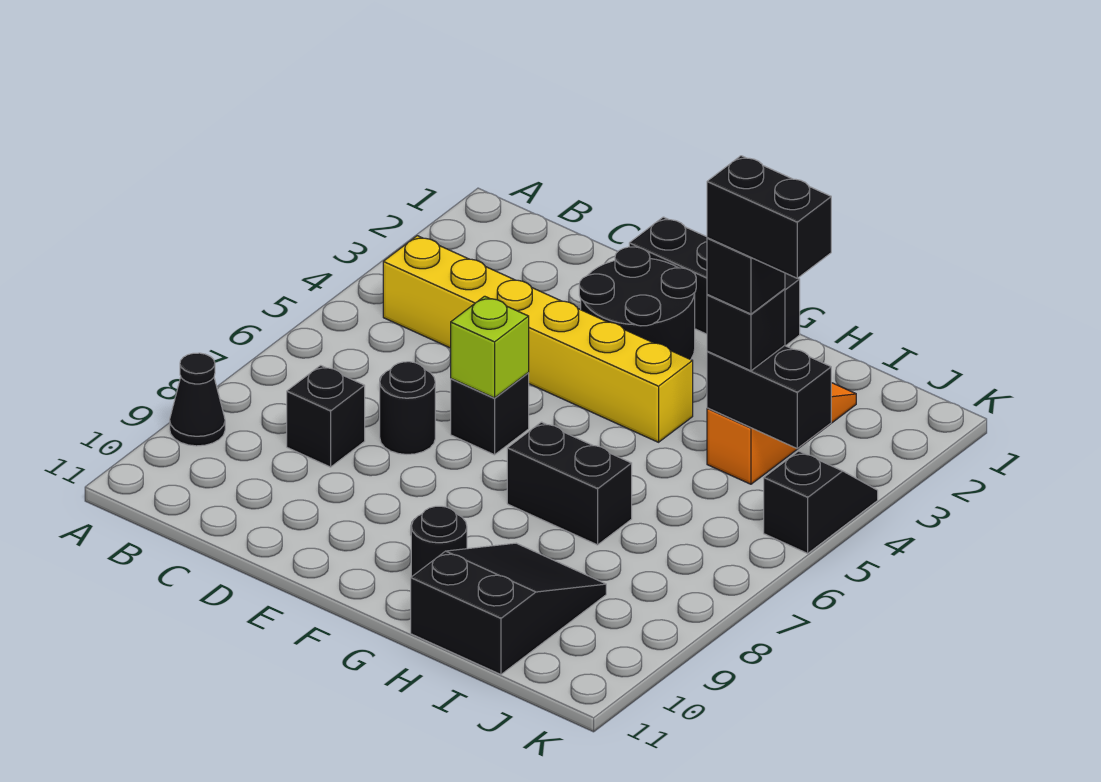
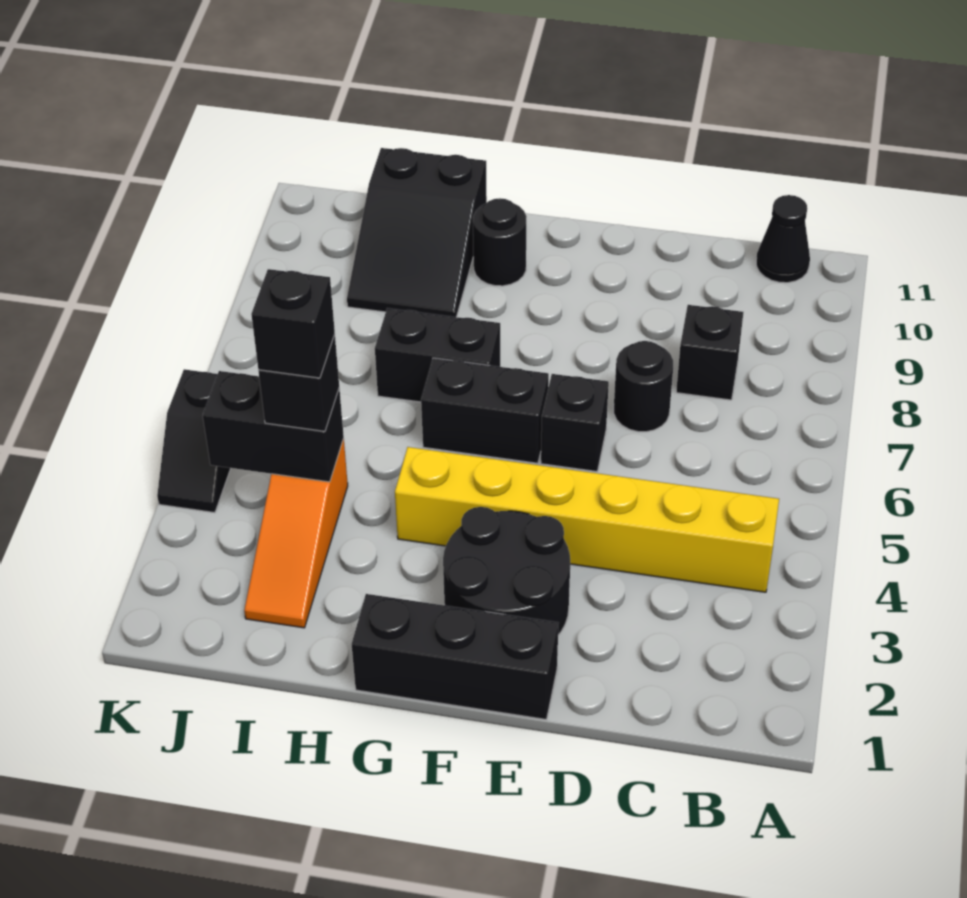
black 1x1 cone [170,353,225,446] -> black 1x1 cone moved to [756,195,810,283]
lime 1x1 brick [451,296,529,398] -> none
black 1x2 brick [707,156,831,278] -> black 1x2 brick moved to [421,358,549,463]

